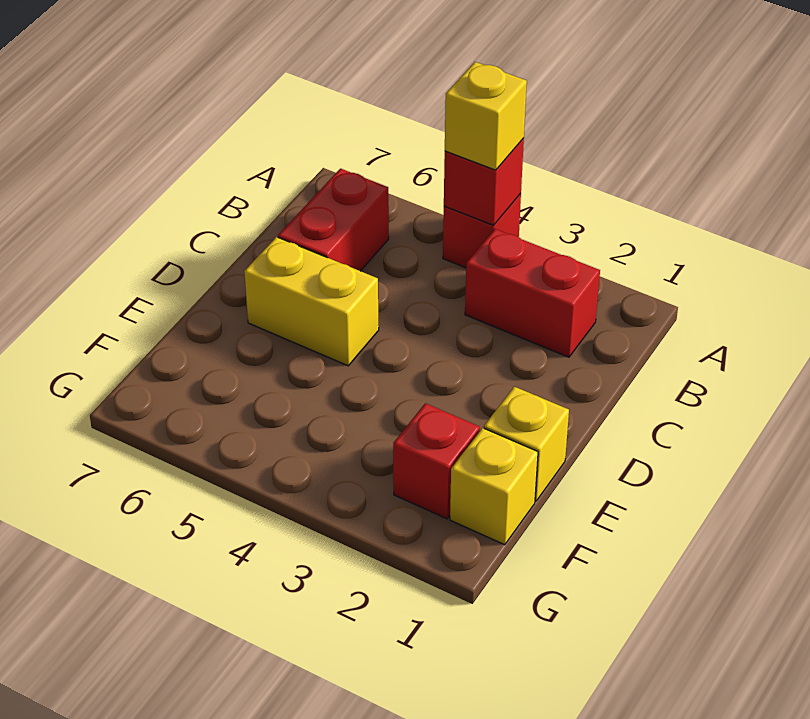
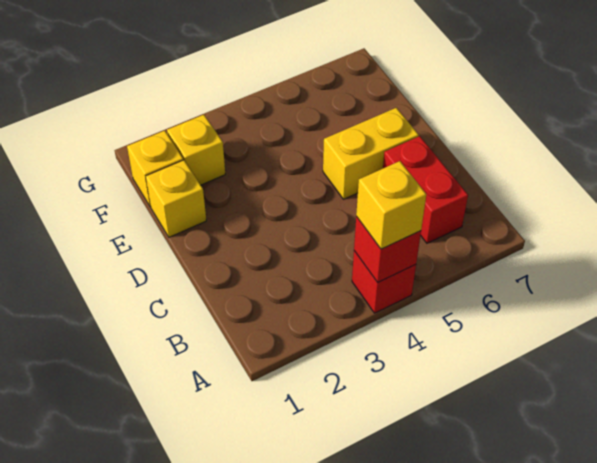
red 1x2 brick [465,229,600,357] -> none
red 1x1 brick [393,403,480,519] -> yellow 1x1 brick [167,115,225,185]

